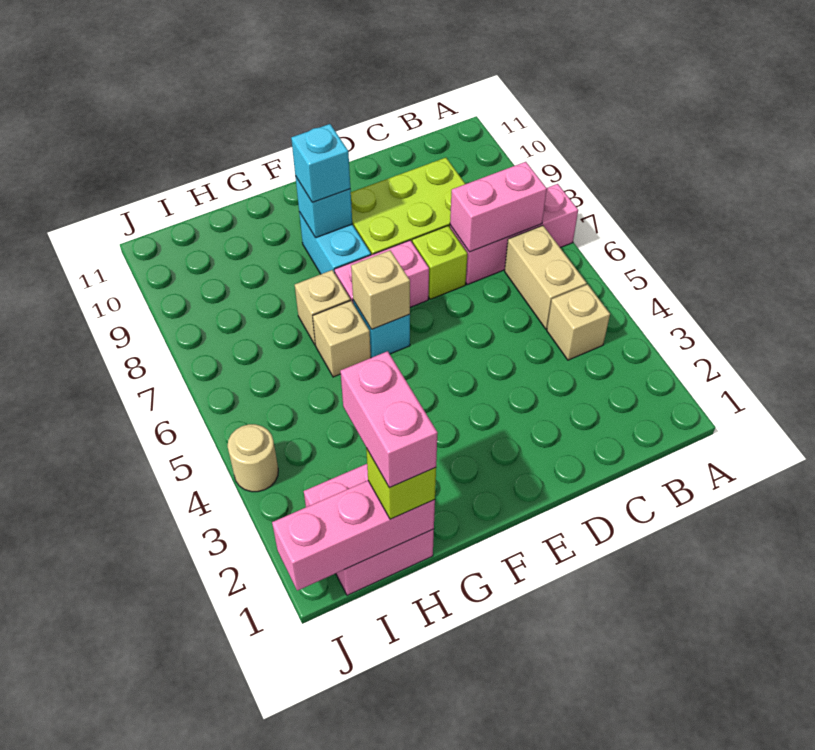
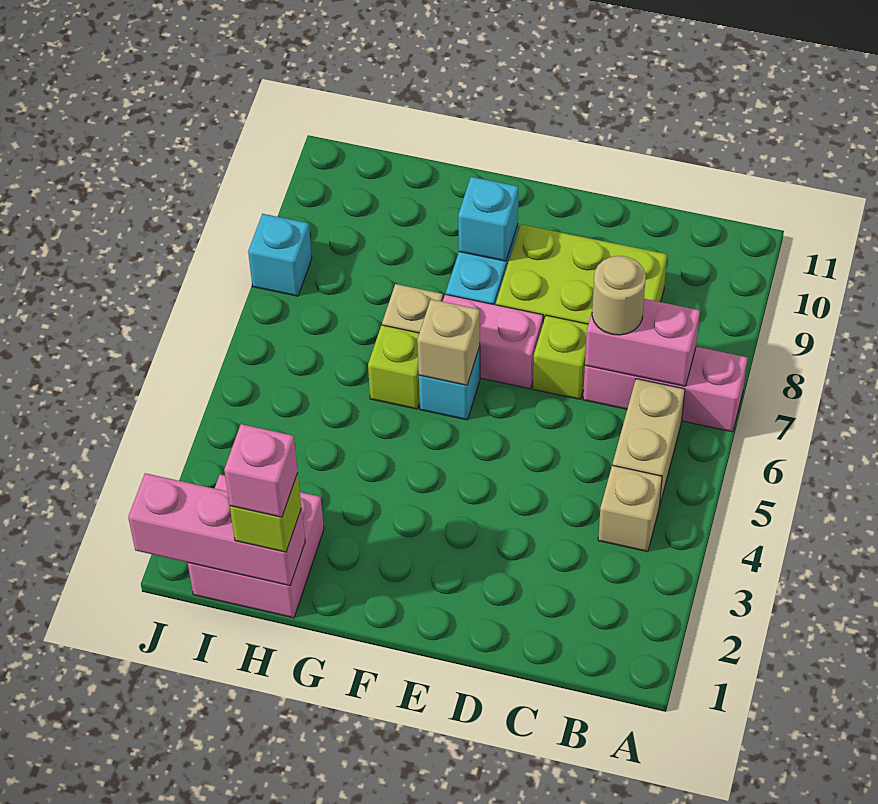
cyan 1x1 brick [291,124,350,202] -> cyan 1x1 brick moved to [248,214,312,296]
tan 1x1 brick [313,301,371,377] -> lime 1x1 brick [368,325,420,409]
pink 1x2 brick [340,351,438,488] -> pink 1x1 brick [224,424,298,517]
tan 1x1 round brick [228,424,278,492] -> tan 1x1 round brick moved to [592,256,646,335]

